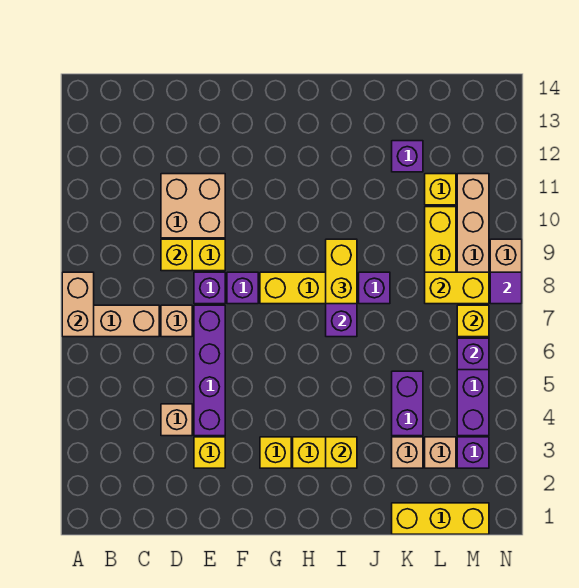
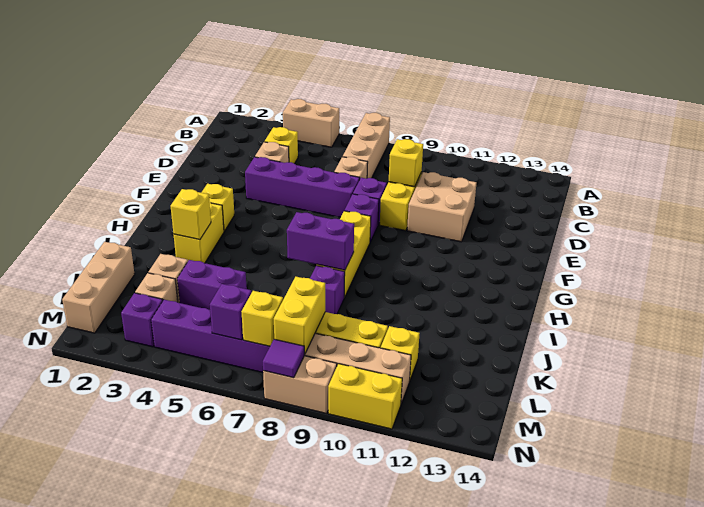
tan 1x2 brick [62,272,94,337] -> tan 1x2 brick moved to [283,99,339,147]
yellow 1x1 brick [194,437,225,468] -> yellow 1x1 brick moved to [264,127,298,164]
yellow 1x2 brick [326,239,357,304] -> yellow 1x2 brick moved to [328,364,402,429]
yellow 1x3 brick [392,503,489,534] -> tan 1x3 brick [62,242,135,333]
purple 1x1 brick [392,141,423,172] -> none

